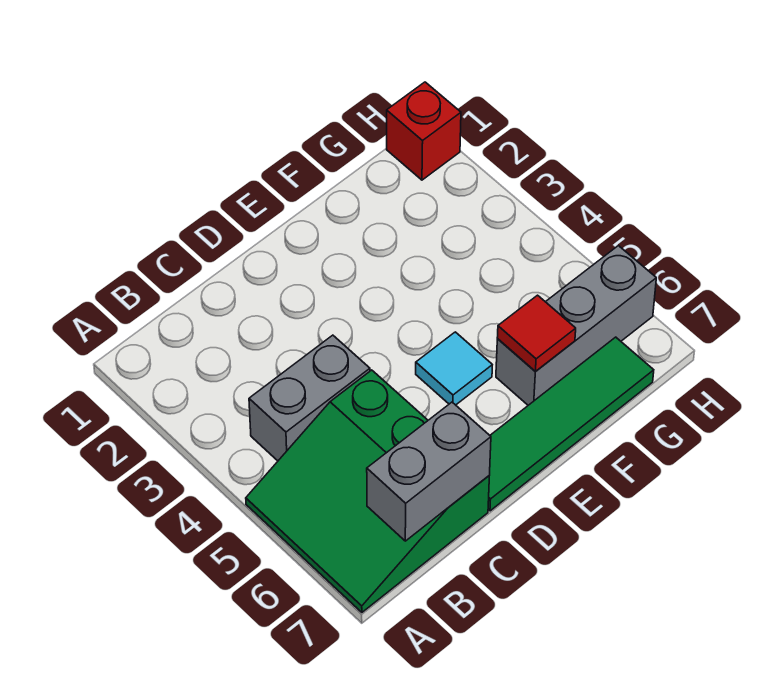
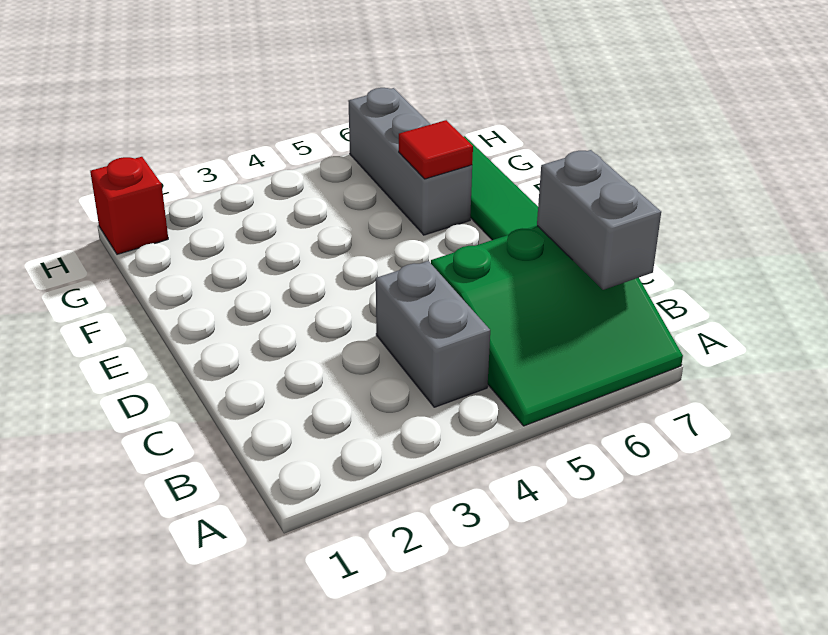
cyan 1x1 tile [416,332,492,405] -> none

